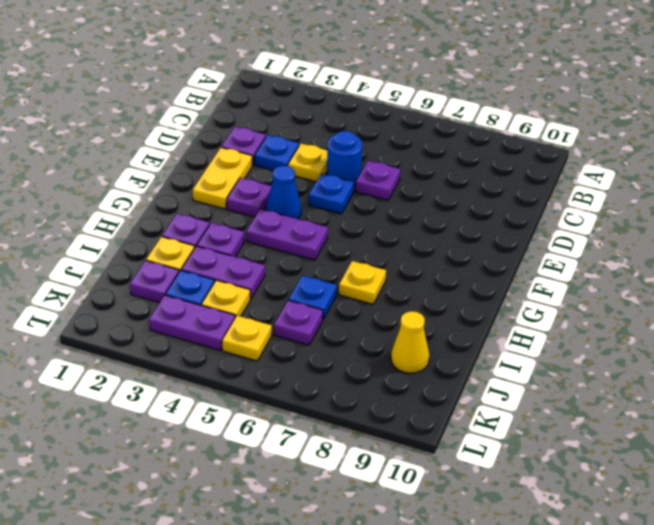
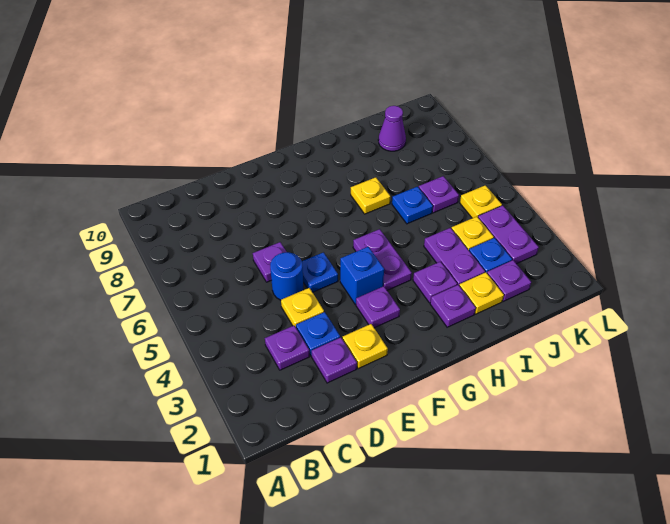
none -> purple 1x1 plate [265,326,310,370]
yellow 1x2 plate [193,147,253,209] -> yellow 1x1 plate [342,324,388,369]
blue 1x1 cone [266,166,301,219] -> blue 1x1 brick [340,247,384,304]
yellow 1x1 cone [391,311,429,373] -> purple 1x1 cone [378,106,406,151]

